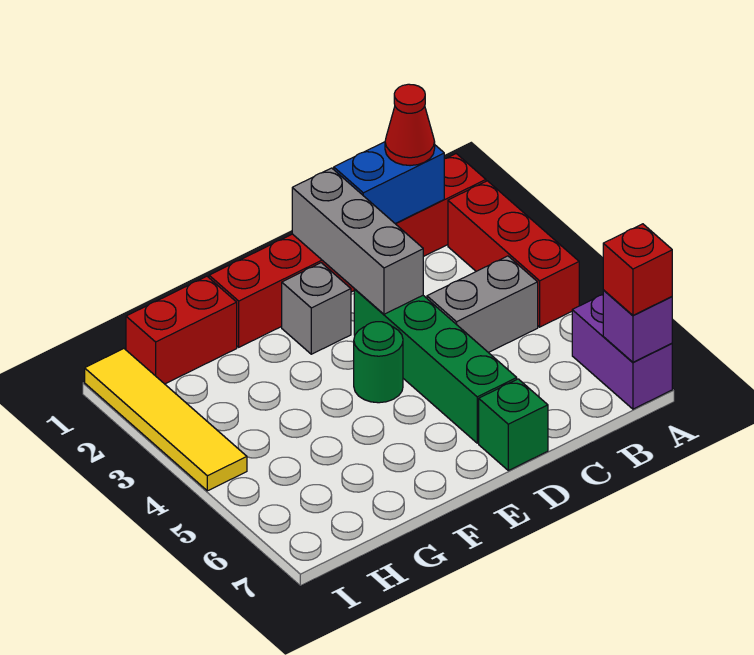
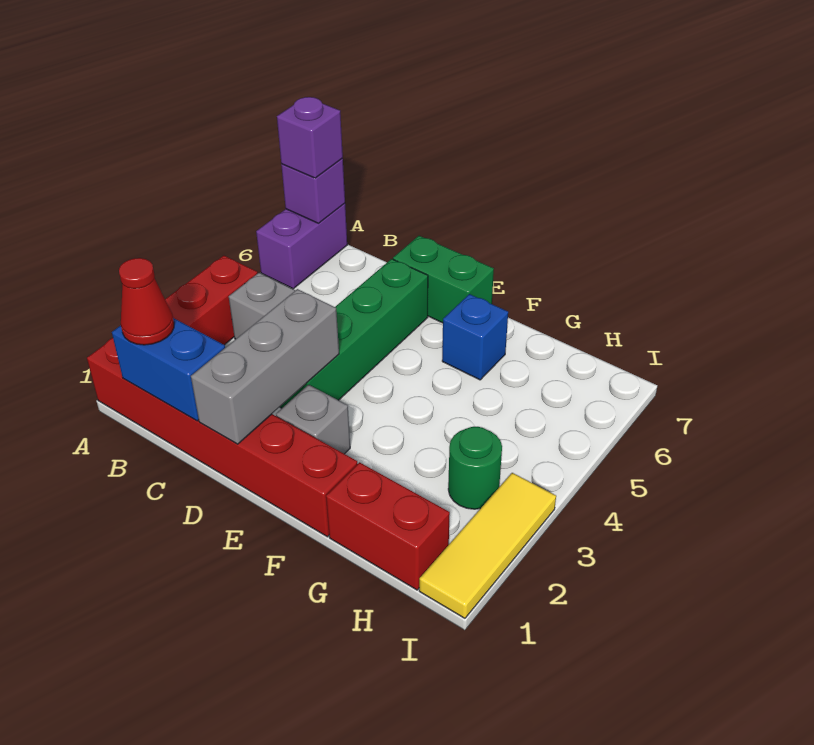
red 1x1 brick [603,224,672,316] -> purple 1x1 brick [277,97,343,178]
green 1x1 brick [479,379,548,470] -> green 1x2 brick [393,236,494,323]
green 1x1 round brick [354,322,403,403] -> green 1x1 round brick moved to [448,427,502,509]
none -> blue 1x1 brick [442,294,508,380]
yellow 1x4 tile [85,349,247,491] -> yellow 1x3 tile [419,473,556,618]

